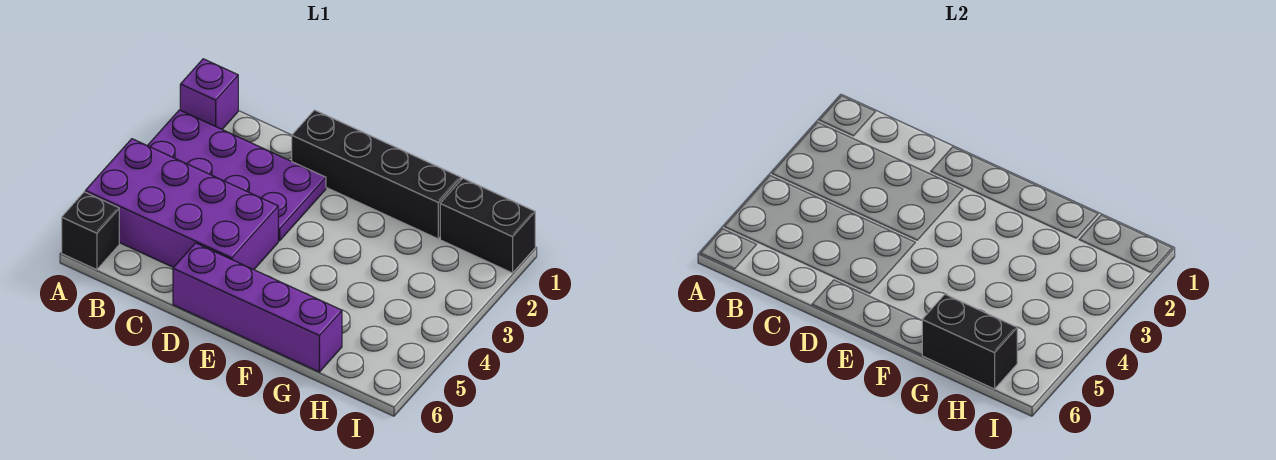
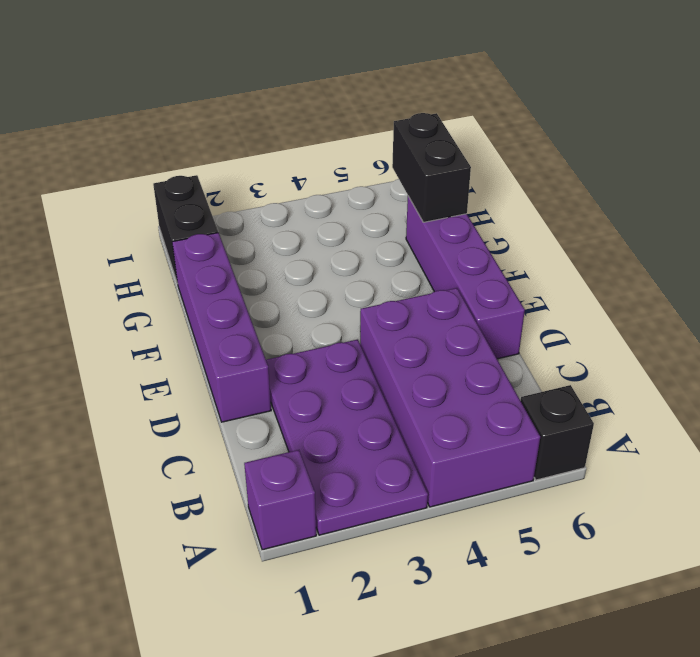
black 1x4 brick [292,110,461,239] -> purple 1x4 brick [172,233,271,422]

